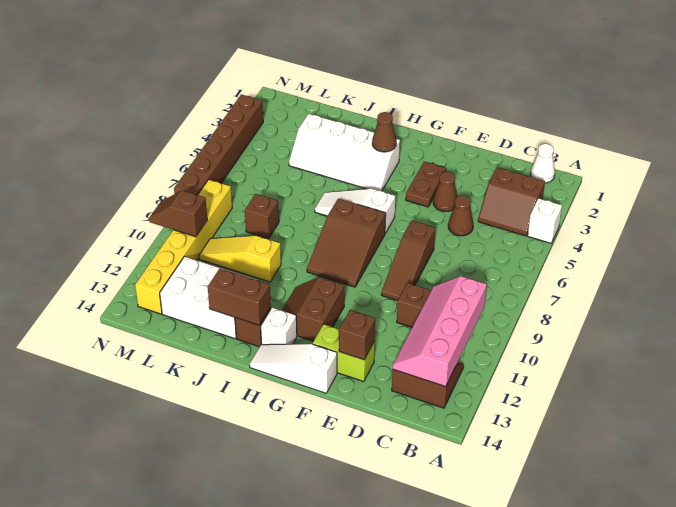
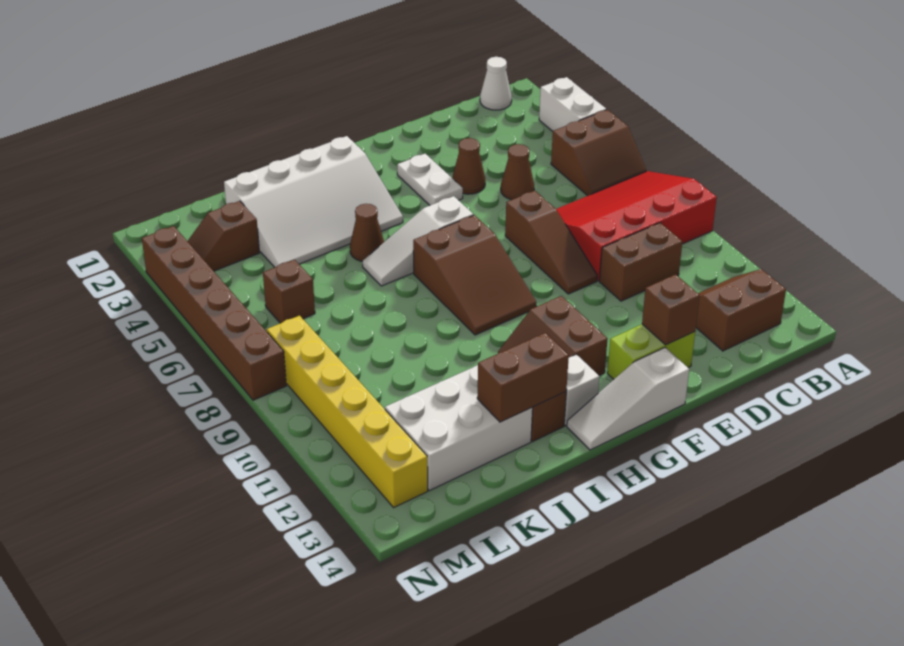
white 1x1 brick [528,198,562,243] -> white 1x2 brick [539,77,606,131]
none -> red 3x4 slope [556,171,717,281]
brown 2x2 slope [478,167,545,236] -> brown 2x2 slope moved to [551,110,646,196]
pink 2x4 slope [393,276,487,387] -> none
brown 1x2 plate [406,162,446,207] -> white 1x2 plate [397,154,463,205]
white 2x4 slope [289,114,400,191] -> white 3x4 slope [224,136,403,267]
brown 1x1 cone [372,112,396,152] -> brown 1x1 cone moved to [350,204,384,261]
yellow 1x3 slope [199,236,281,282] -> none
brown 1x1 brick [245,194,279,239] -> brown 1x1 brick moved to [263,260,315,323]
brown 1x2 slope [149,190,207,237] -> brown 1x2 slope moved to [188,201,259,271]

